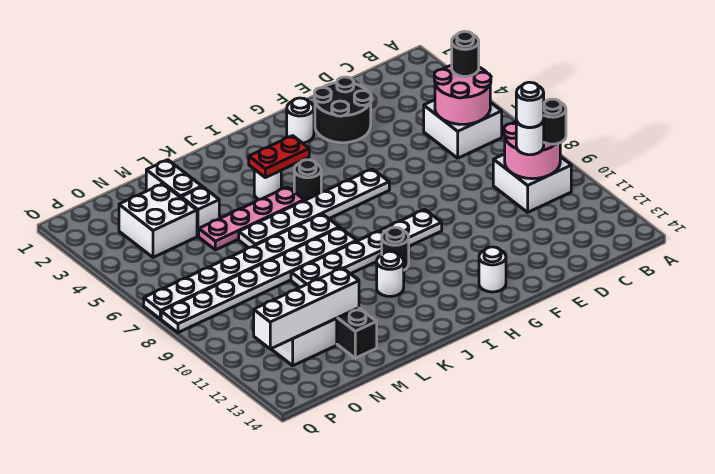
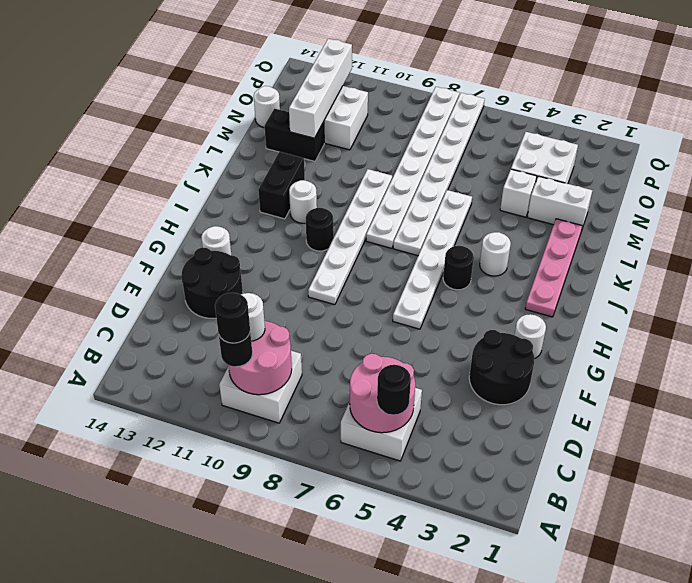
none -> black 1x1 round brick [215,293,250,343]
white 1x1 round brick [516,82,544,127] -> white 1x1 round brick moved to [254,86,280,128]
none -> black 2x2 round brick [181,247,243,318]
red 1x2 plate [249,136,309,178] -> none
pink 1x4 plate [199,187,304,250] -> pink 1x4 plate moved to [525,219,582,317]
none -> black 1x2 brick [258,152,305,219]

